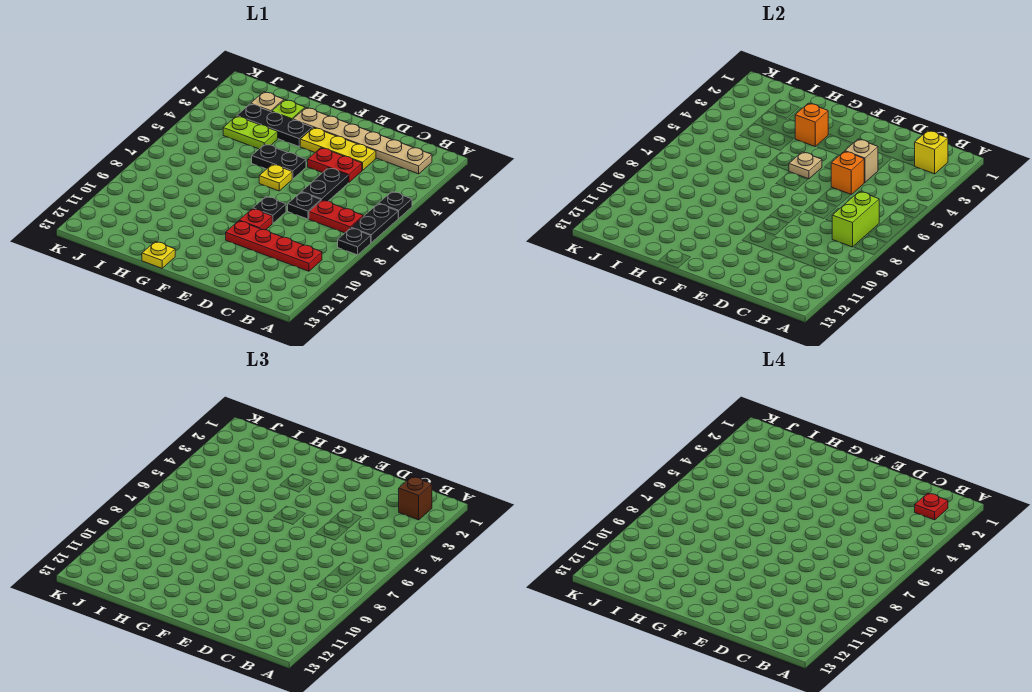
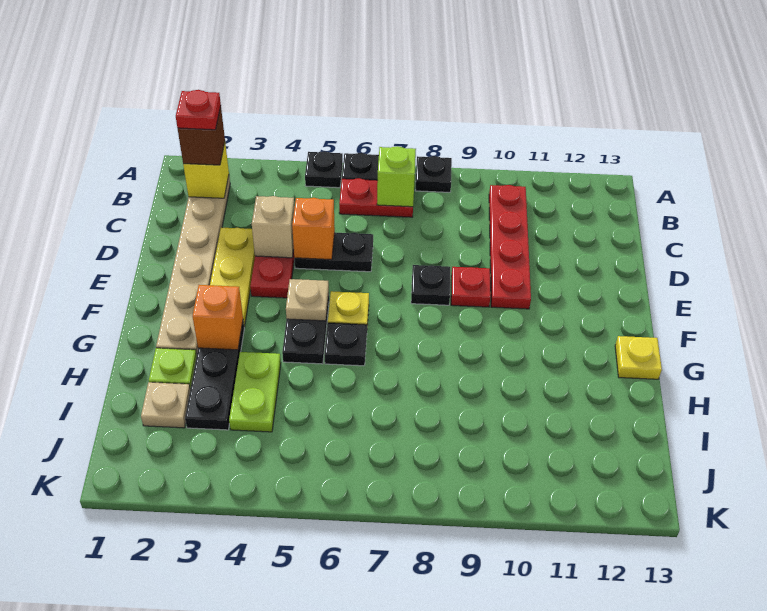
red 1x2 plate [309,200,363,233] -> red 1x2 plate turned to [339,178,413,217]
lime 1x2 brick [832,191,879,247] -> lime 1x1 brick [377,146,416,207]
black 1x1 plate [288,192,321,219] -> black 1x1 plate moved to [325,323,367,366]

